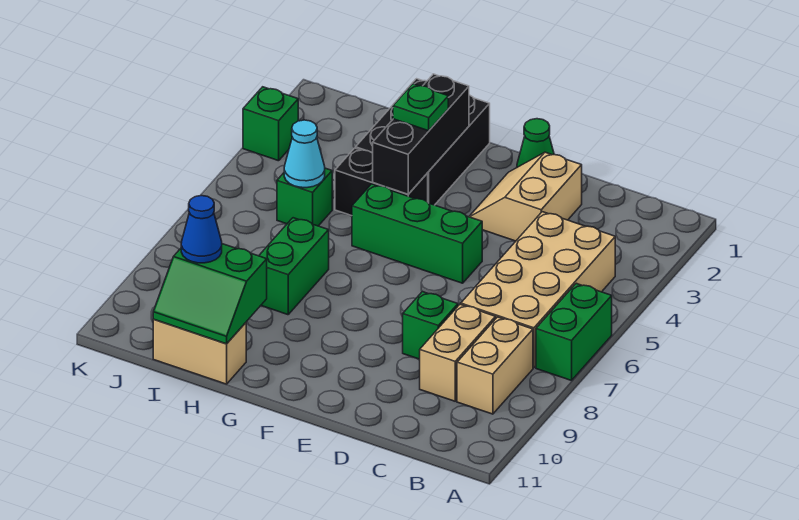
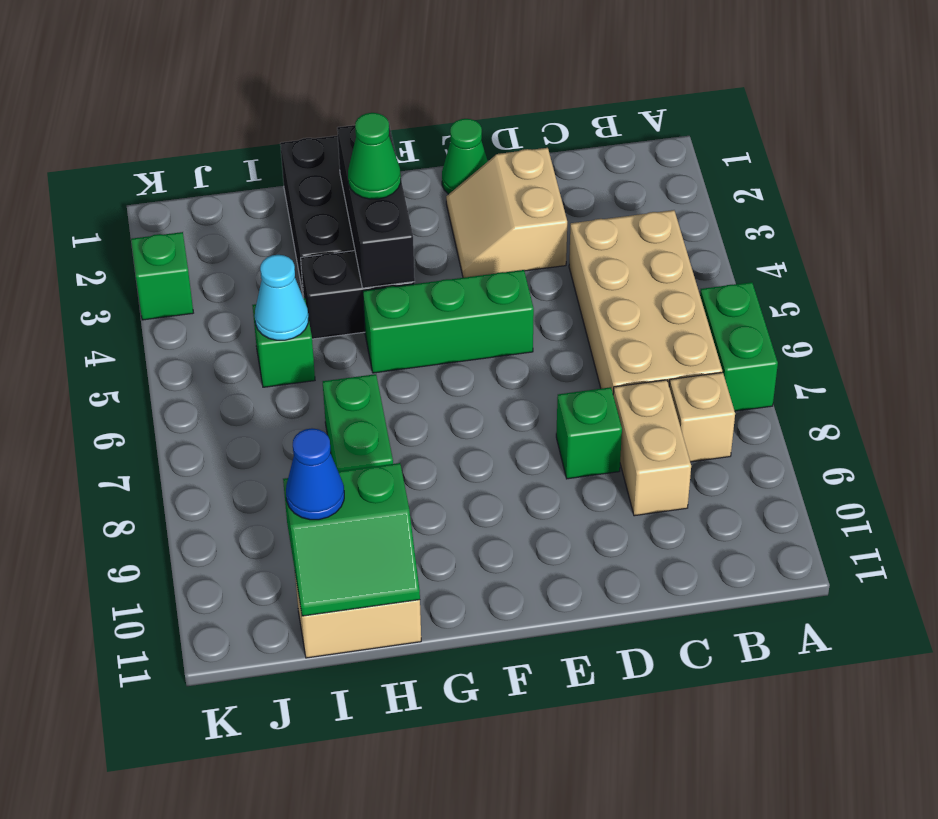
tan 1x2 brick [457,317,533,414] -> tan 1x1 brick [669,372,735,462]
green 1x1 plate [393,84,448,131] -> green 1x1 cone [348,113,401,199]

